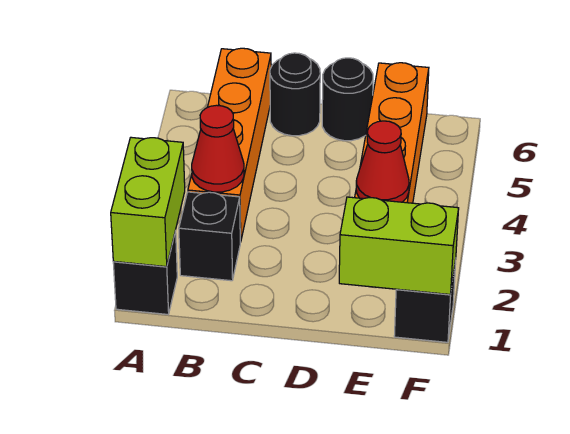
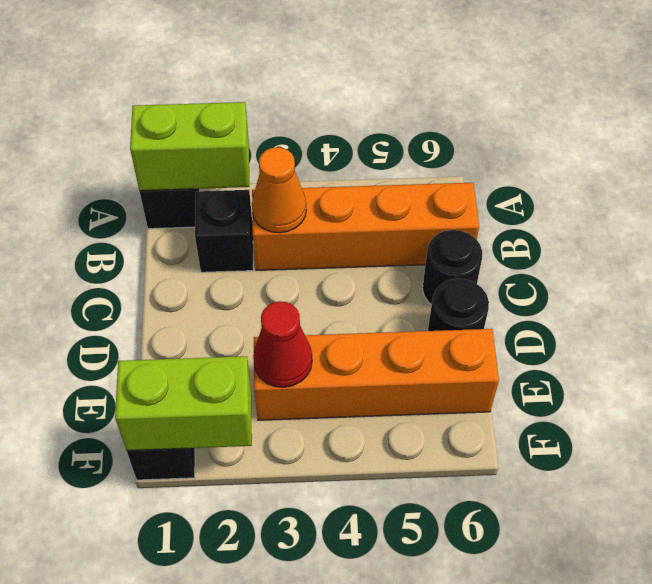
red 1x1 cone [192,105,244,192] -> orange 1x1 cone [252,147,306,233]
lime 1x2 brick [339,197,459,295] -> lime 1x2 brick turned to [115,356,252,451]

